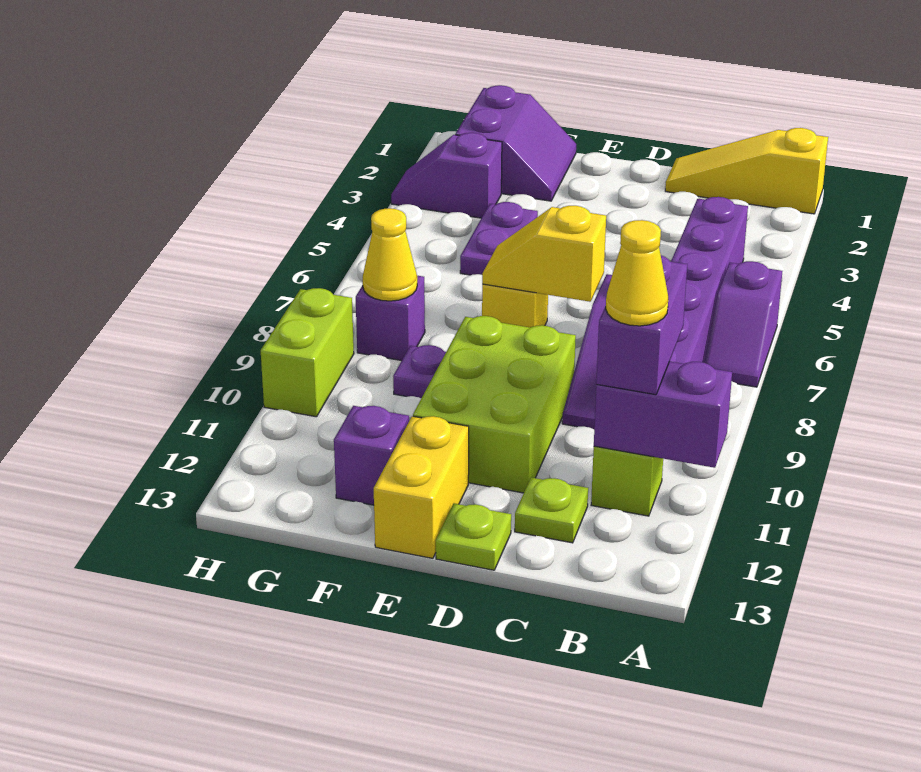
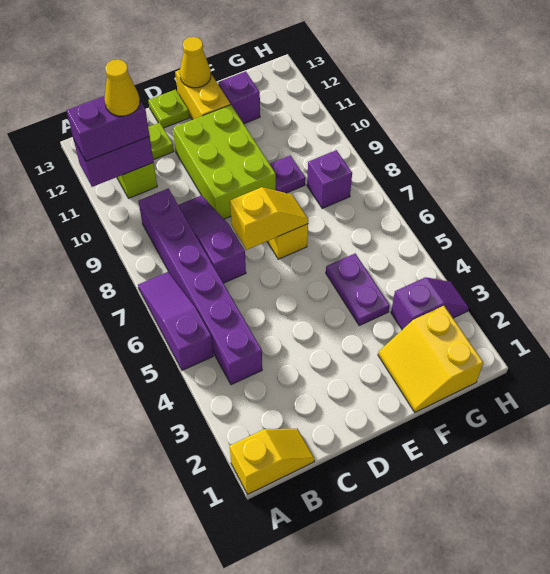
yellow 1x3 slope [665,128,828,214] -> yellow 1x2 slope [230,429,315,494]
purple 1x2 slope [705,261,782,387] -> purple 1x3 slope [138,272,213,370]
purple 1x2 brick [596,255,687,395] -> purple 1x2 brick turned to [66,96,150,161]
purple 2x2 slope [455,85,576,201] -> yellow 2x2 slope [378,306,483,412]
yellow 1x1 cone [363,208,417,301] -> yellow 1x1 cone moved to [180,37,211,88]
lime 1x2 brick [261,288,354,417] -> none

